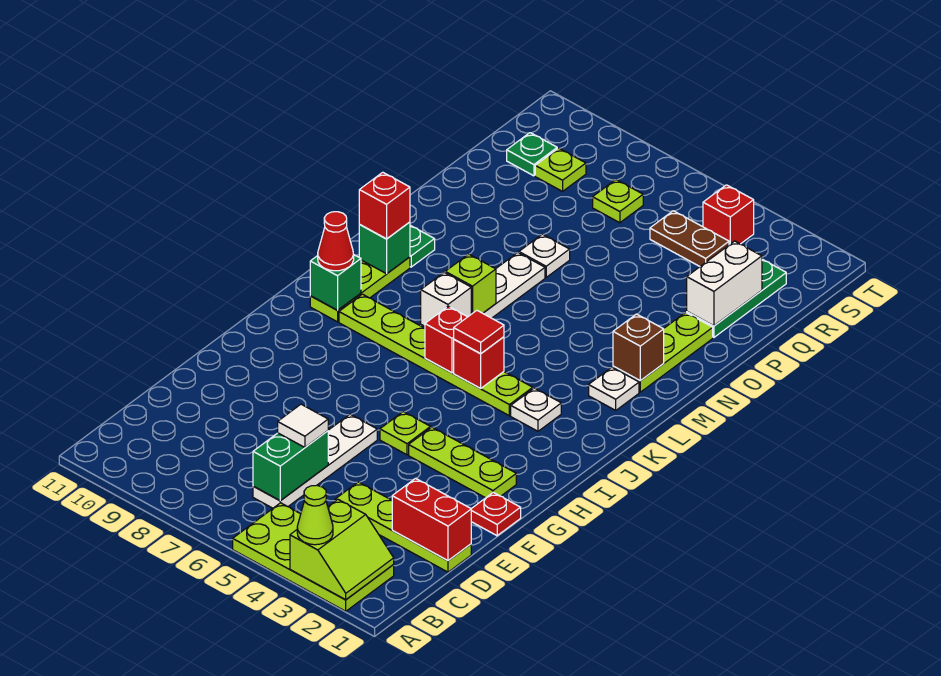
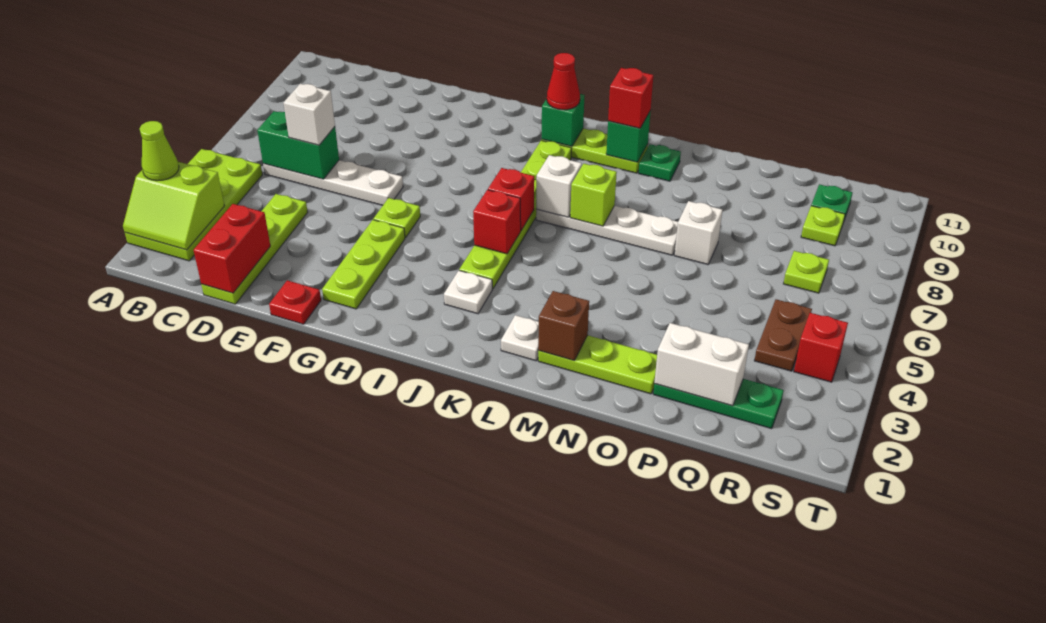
white 1x1 tile [278,404,328,447] -> white 1x1 brick [284,84,335,145]
red 1x1 tile [454,310,504,354] -> none
white 1x1 plate [519,234,570,277] -> white 1x1 brick [674,201,722,265]

